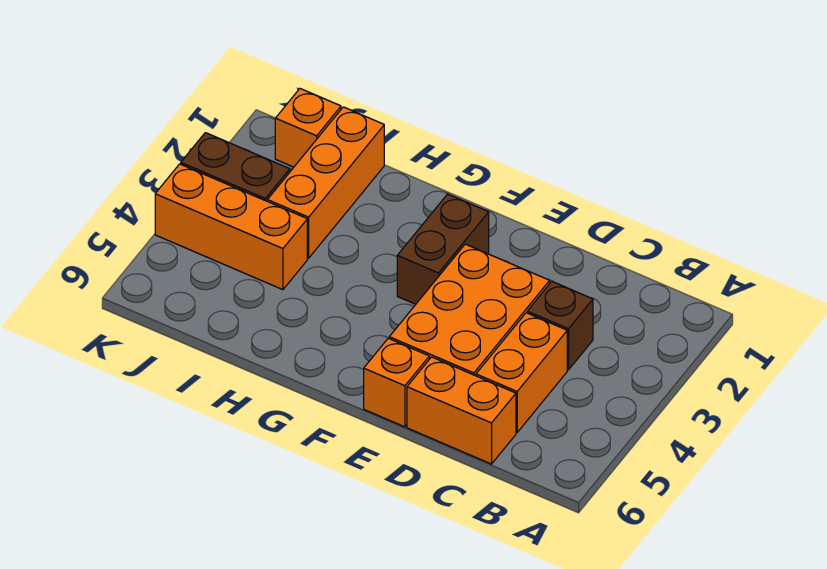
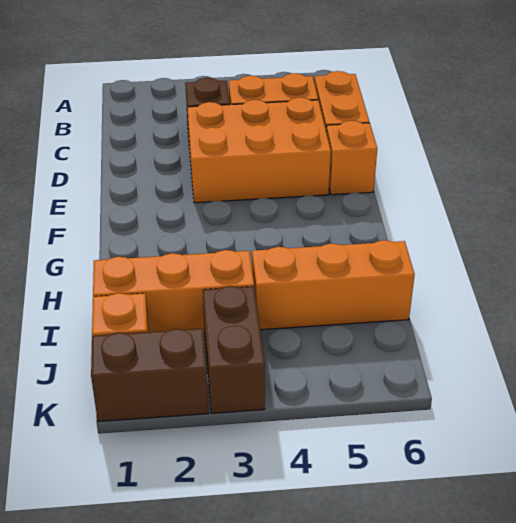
brown 1x2 brick [397,194,489,304] -> brown 1x2 brick moved to [91,328,208,422]
orange 1x3 brick [155,164,307,290] -> orange 1x3 brick turned to [252,240,415,330]

